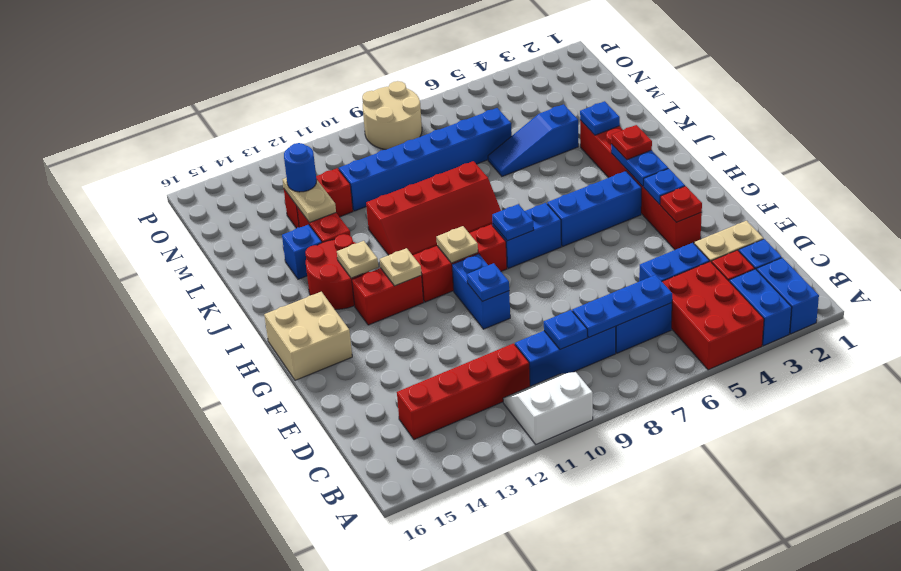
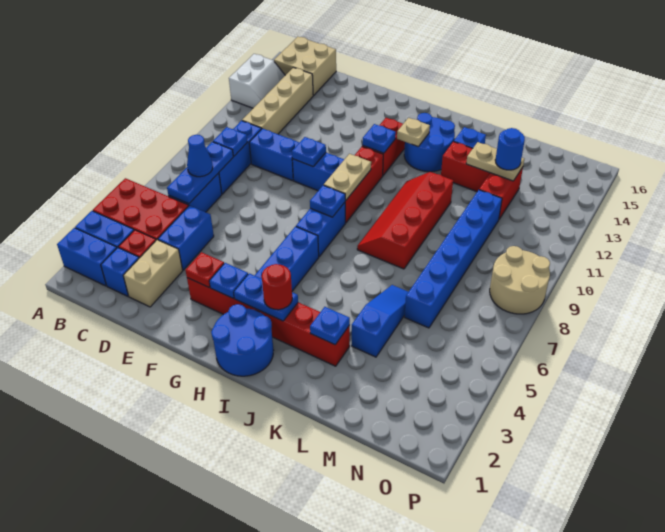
white 2x2 slope [503,372,593,444] -> white 2x2 slope moved to [229,54,285,108]
none -> blue 1x1 cone [187,135,213,177]
red 1x4 brick [397,343,530,440] -> tan 1x4 brick [242,67,314,134]
none -> blue 1x2 brick [249,129,300,181]
tan 2x2 brick [264,292,352,380] -> tan 2x2 brick moved to [274,37,336,95]
none -> blue 2x2 round brick [211,304,274,376]
tan 1x1 plate [437,226,478,263] -> tan 1x2 plate [324,154,371,201]
tan 1x1 plate [380,248,422,286] -> blue 1x1 plate [362,124,396,153]
red 1x1 plate [611,125,652,160] -> red 1x1 round brick [262,264,292,310]
red 2x2 round brick [305,234,369,309] -> blue 2x2 round brick [404,113,455,172]

